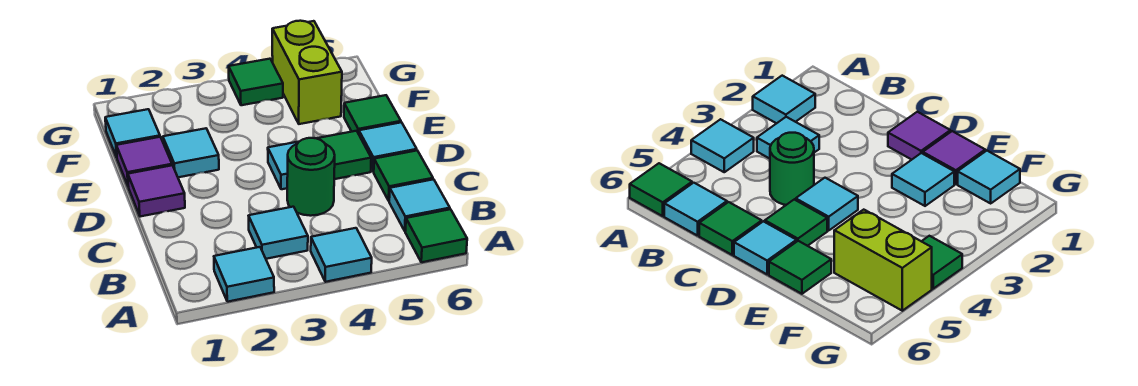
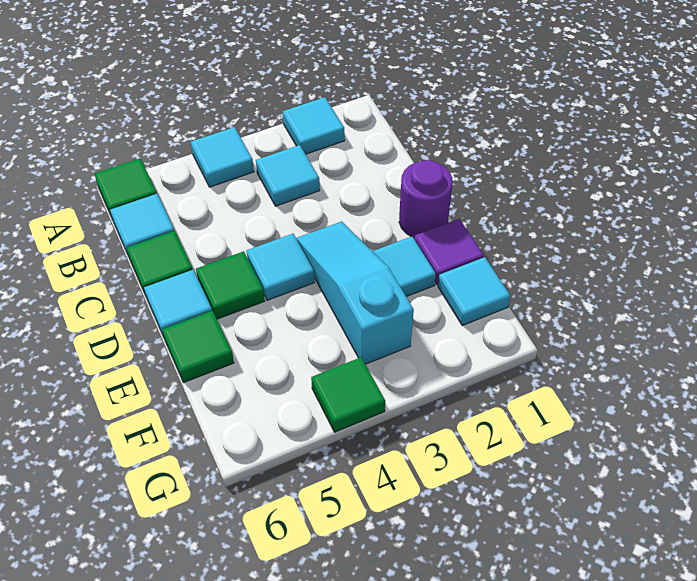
green 1x1 round brick [287,138,335,216] -> none
purple 1x1 tile [128,165,185,217] -> purple 1x1 round brick [399,160,452,238]
none -> cyan 1x3 slope [296,222,414,364]
lime 1x2 brick [272,21,342,124] -> none

